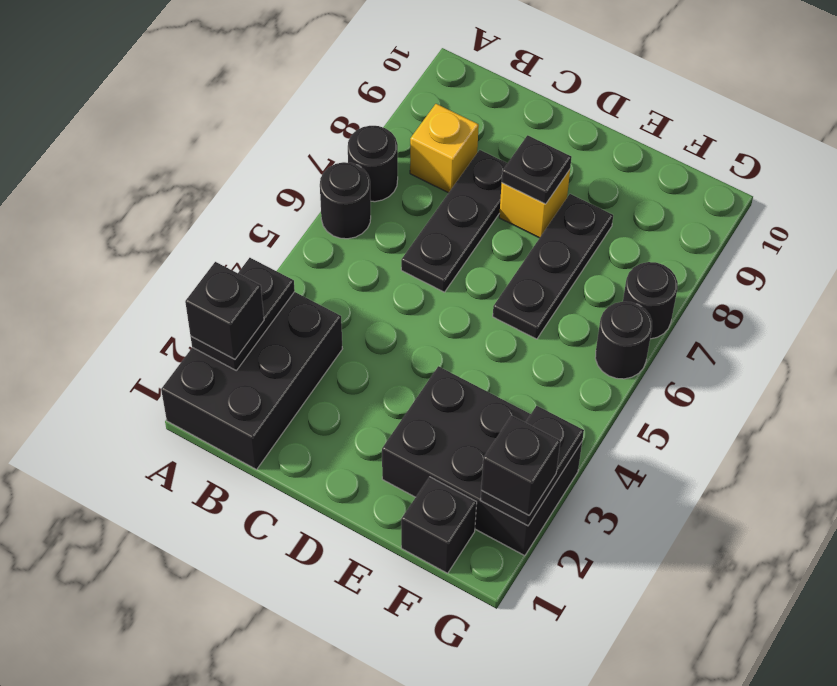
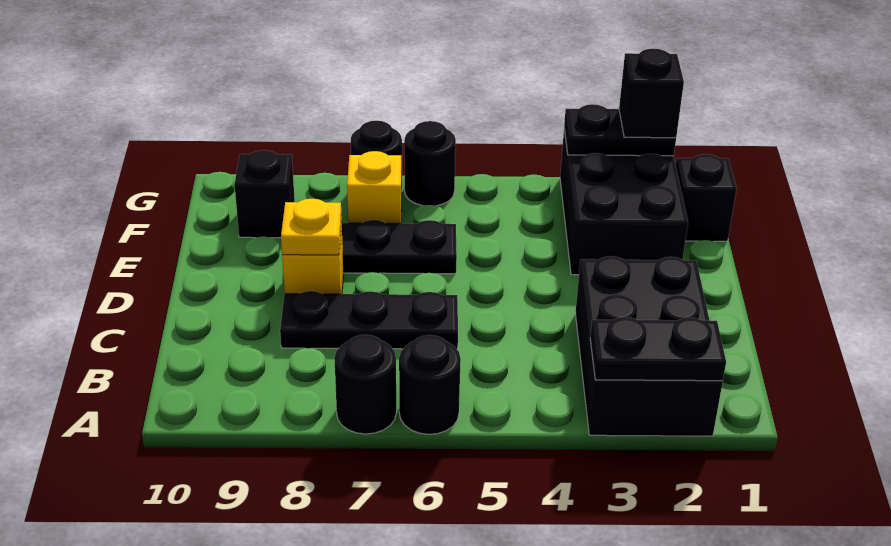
black 2x3 brick [161,292,342,470] -> black 2x3 brick turned to [575,256,723,436]
black 1x1 brick [185,262,264,359] -> black 1x1 brick moved to [235,150,295,238]
yellow 1x1 brick [410,104,479,193] -> yellow 1x1 brick moved to [347,151,402,223]
black 1x1 plate [502,135,572,204] -> yellow 1x1 plate [281,199,342,255]

